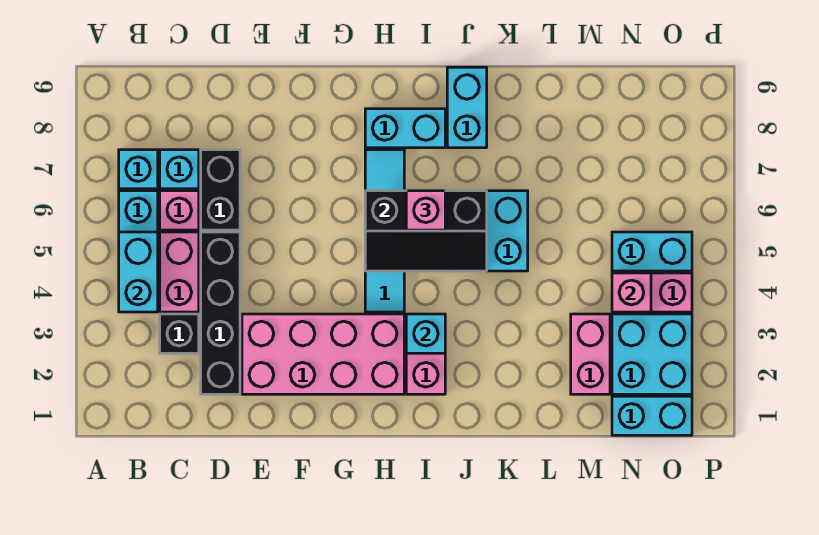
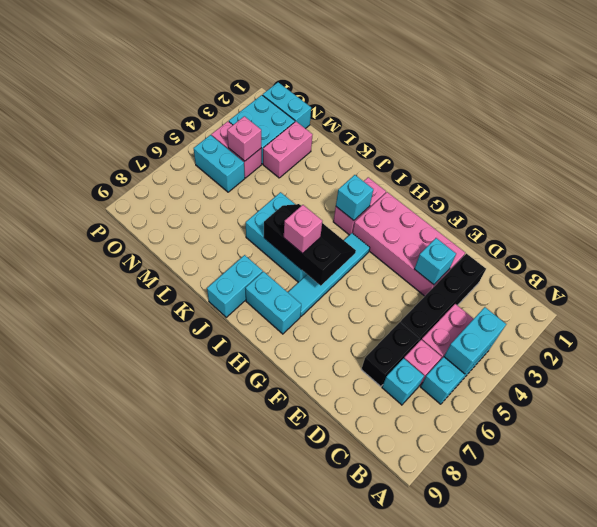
cyan 1x1 brick [119,150,158,189] -> cyan 1x1 brick moved to [415,238,456,285]
black 1x1 brick [160,314,199,353] -> none

